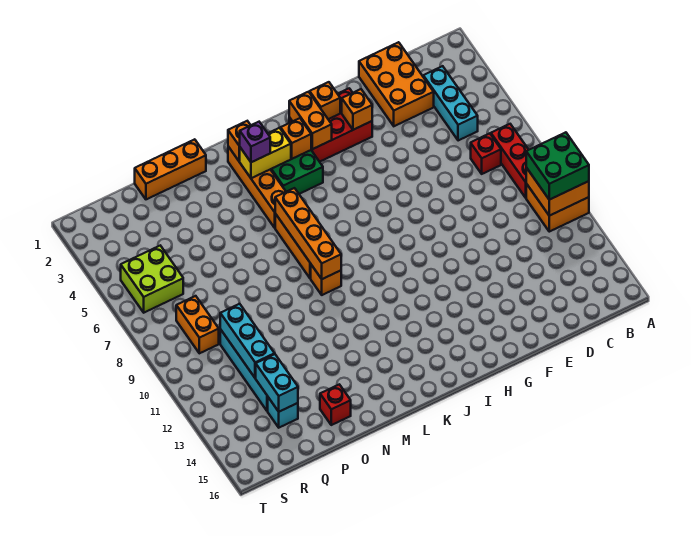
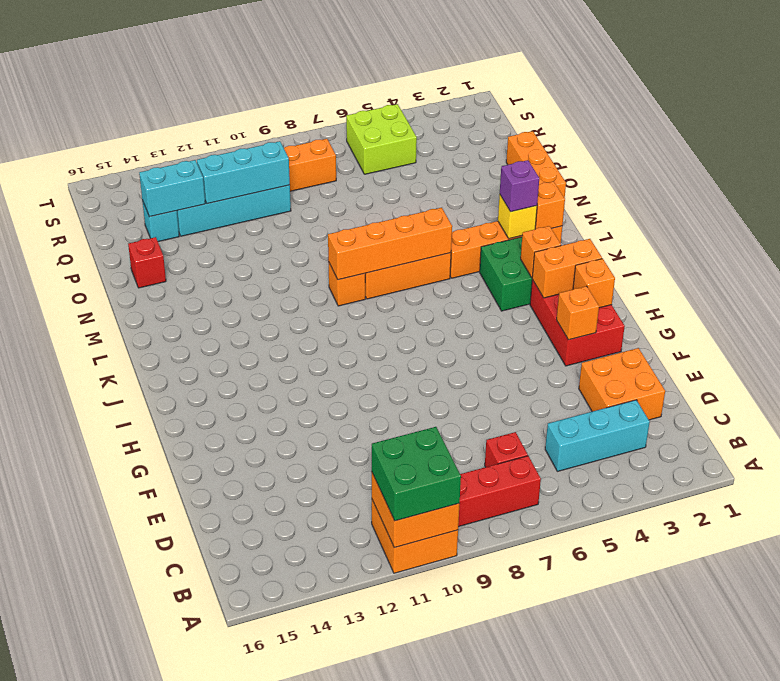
orange 2x3 brick [359,42,434,126] -> orange 2x2 brick [579,348,665,420]
yellow 1x2 brick [239,128,291,178] -> yellow 1x1 brick [498,195,537,239]

